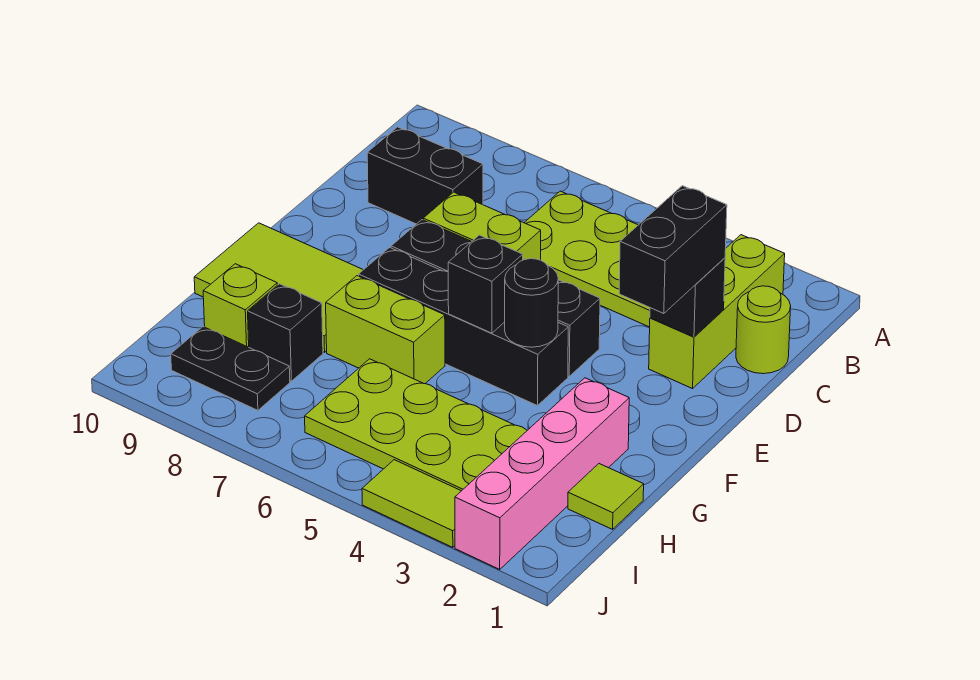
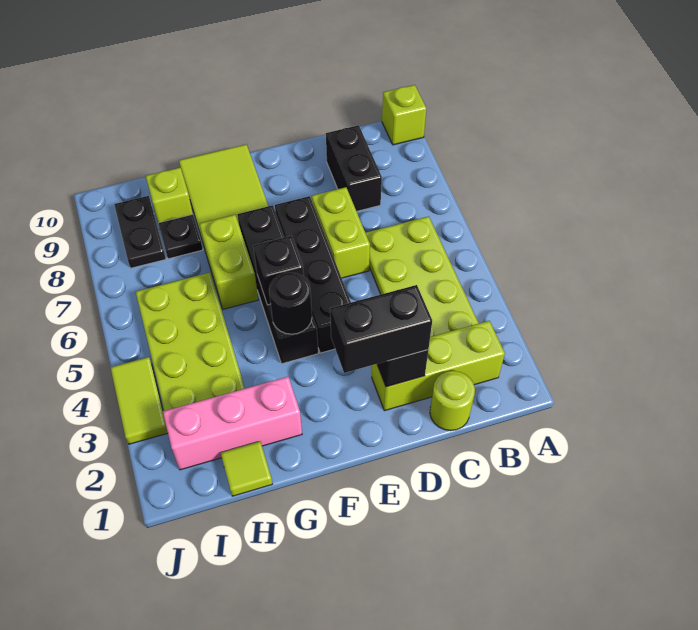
none -> lime 1x1 brick [382,85,426,145]
pink 1x4 brick [455,378,629,569] -> pink 1x3 brick [163,377,302,470]
black 1x1 brick [248,284,323,381] -> black 1x1 plate [158,214,203,259]

